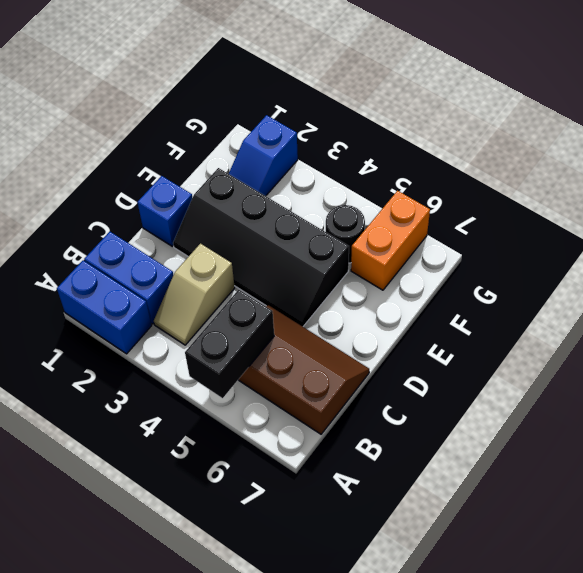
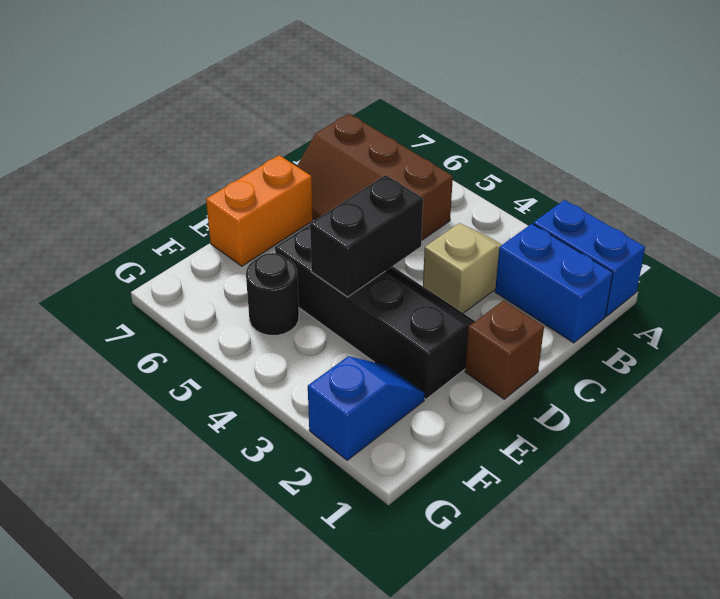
black 1x2 brick [185,290,274,398] -> black 1x2 brick moved to [310,175,423,297]
blue 1x1 brick [137,176,192,246] -> brown 1x1 brick [465,300,544,399]
orange 1x2 brick [351,191,430,290] -> orange 1x2 brick moved to [206,155,313,266]

